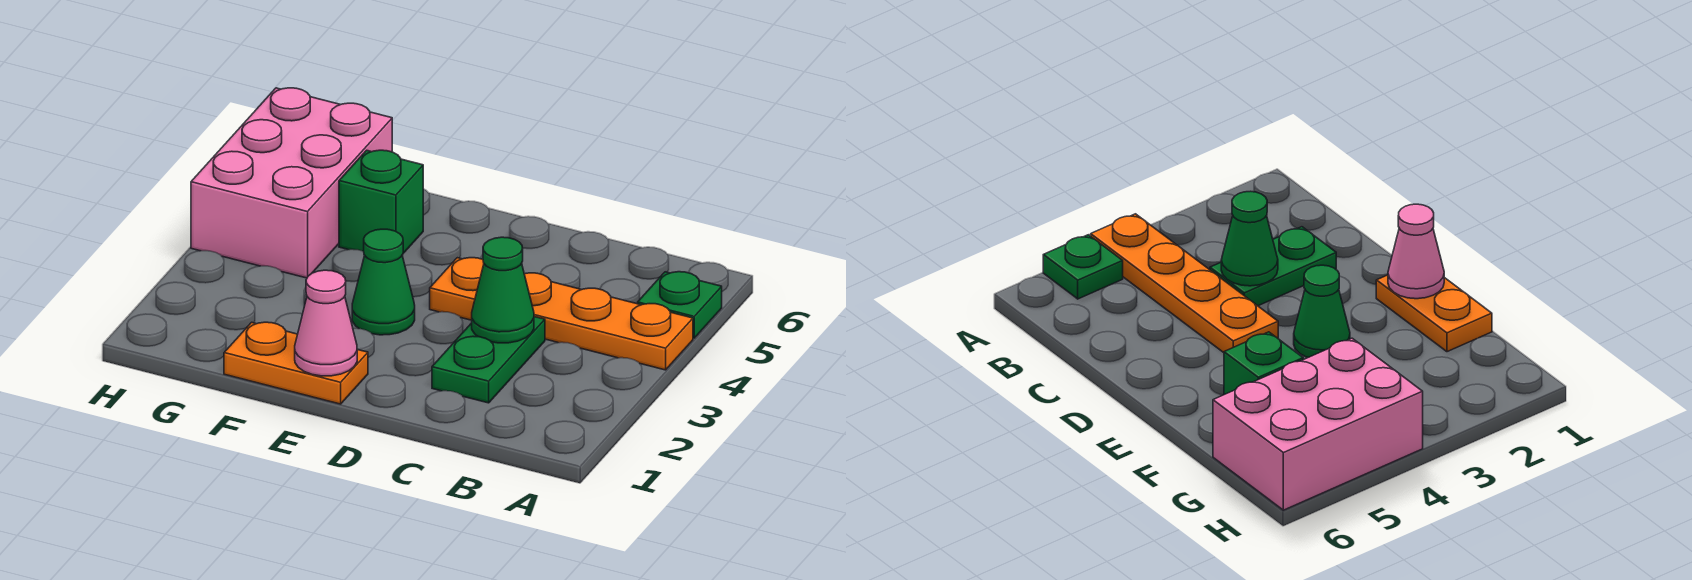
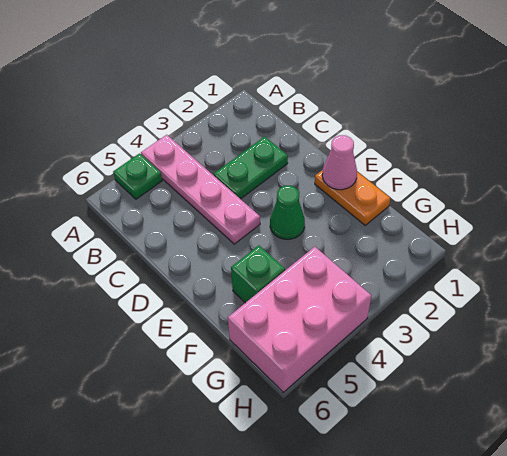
orange 1x4 plate [430,258,693,370] -> pink 1x4 plate [141,135,260,244]
green 1x1 cone [472,237,534,343] -> none

